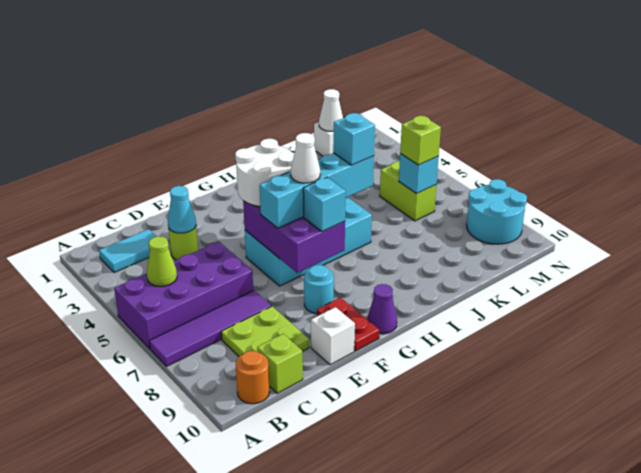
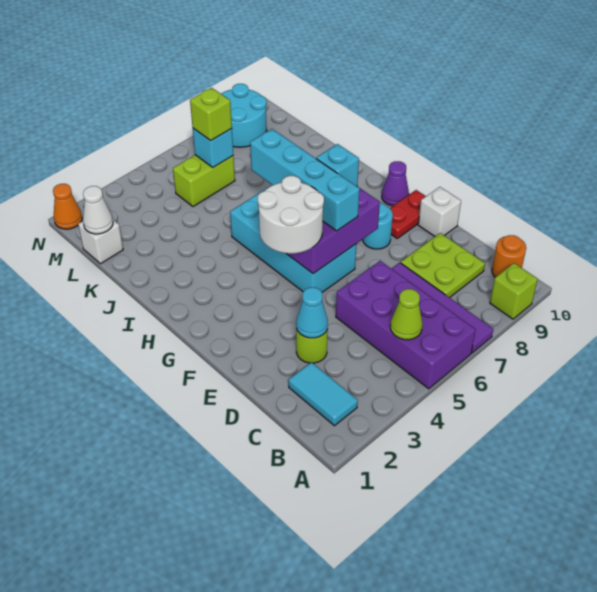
lime 1x1 brick [257,334,303,393] -> lime 1x1 brick moved to [490,263,538,319]
white 1x1 cone [291,133,320,183] -> none
cyan 1x1 brick [333,113,375,165] -> none
none -> orange 1x1 cone [53,184,82,229]

